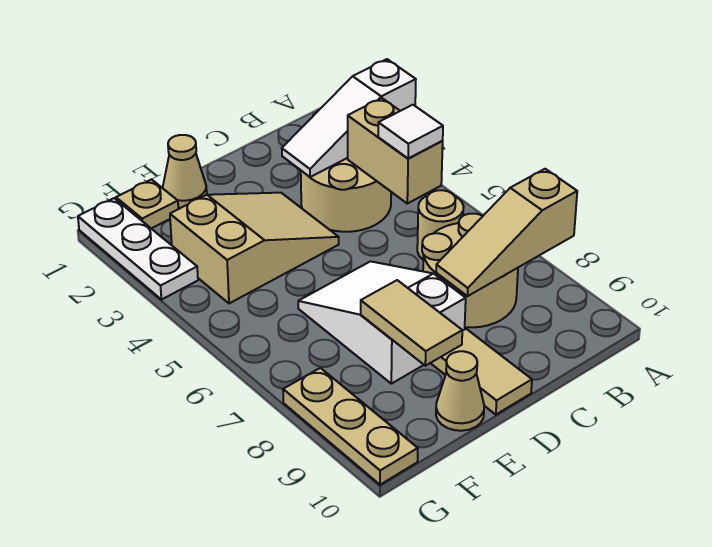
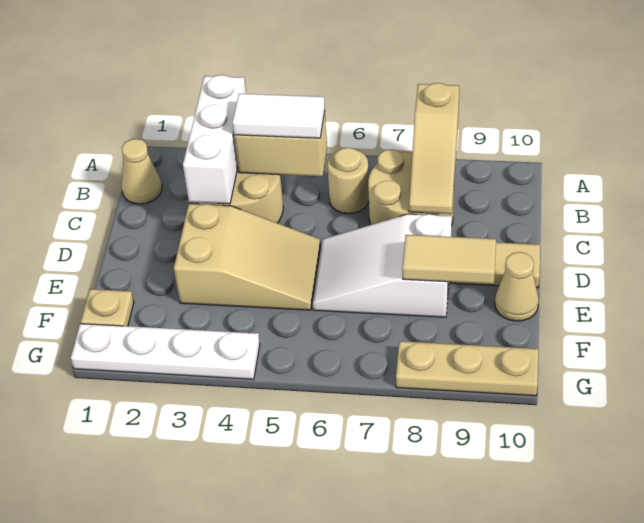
white 1x3 slope [282,59,416,177] -> white 1x3 brick [183,75,246,204]
white 1x1 tile [378,105,443,159] -> white 1x2 tile [233,94,325,138]
tan 2x3 slope [170,193,339,303] -> tan 2x3 slope turned to [174,204,320,310]
tan 1x1 cone [163,135,207,208] -> tan 1x1 cone moved to [122,139,162,204]
white 1x3 plate [78,198,198,300] -> white 1x4 plate [71,324,260,379]

